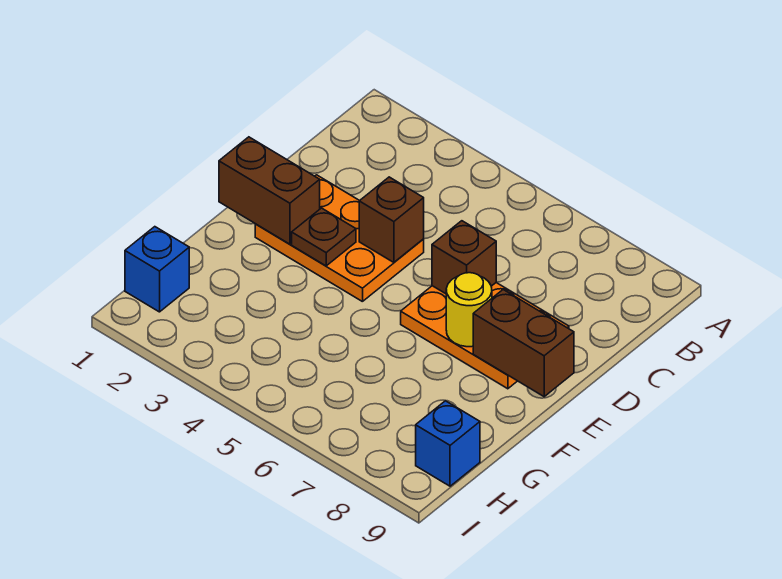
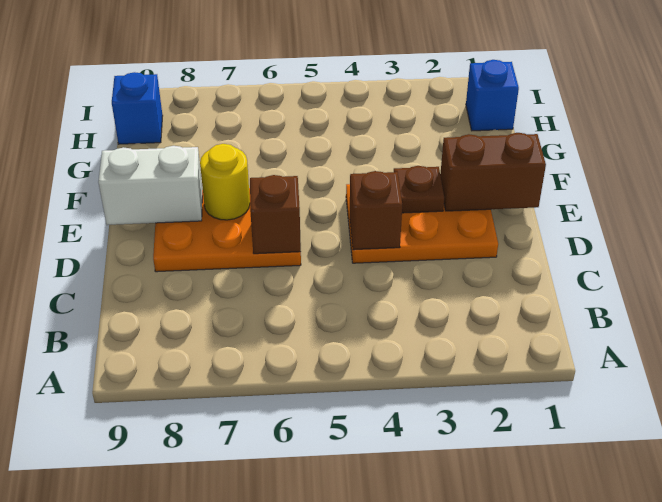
brown 1x2 brick [473,290,574,397] -> white 1x2 brick [98,146,202,225]

